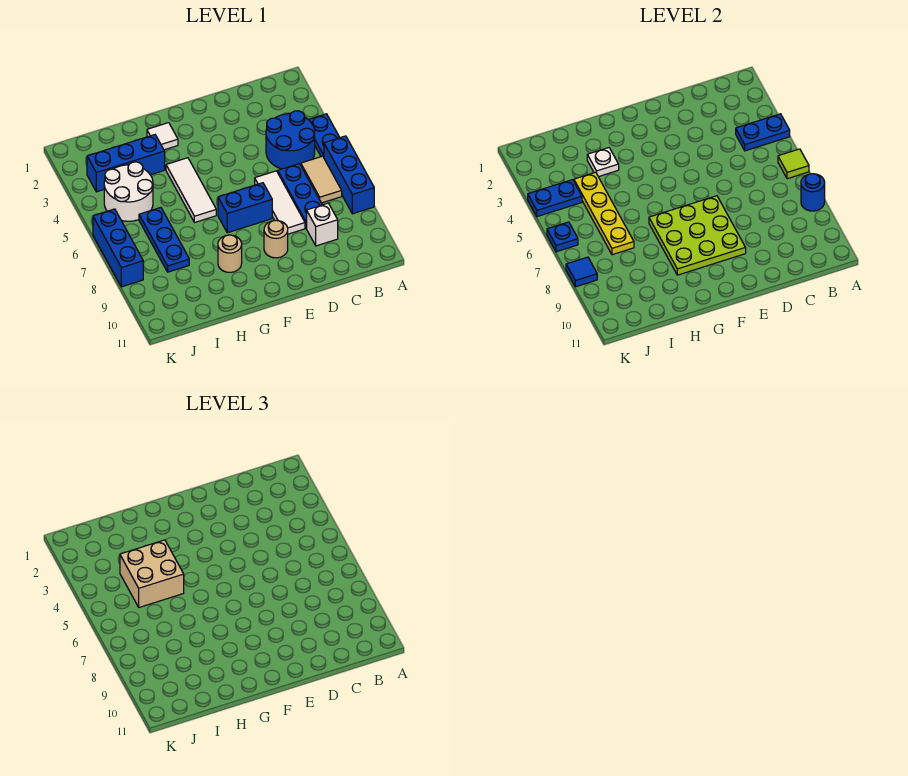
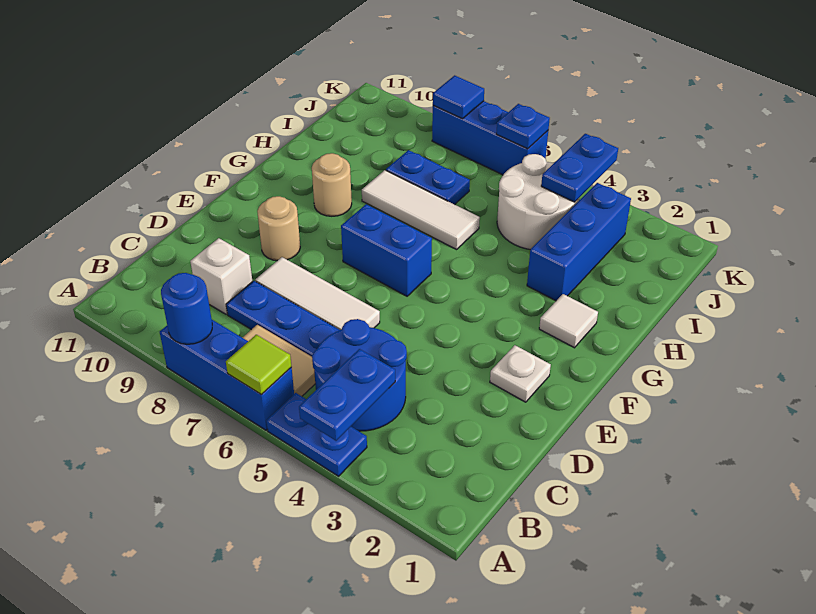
blue 1x2 brick [218,183,272,233] -> blue 1x2 brick turned to [341,204,432,296]
lime 3x3 plate [649,196,746,275] -> none
white 1x3 tile [166,158,216,222] -> white 1x3 tile moved to [362,170,480,250]
white 1x1 plate [587,148,619,177] -> white 1x1 plate moved to [490,345,551,402]
tan 2x2 brick [120,540,184,607] -> none
yellow 1x4 plate [574,172,634,255] -> none
blue 1x3 plate [139,207,189,272] -> blue 1x2 plate [386,150,470,205]

